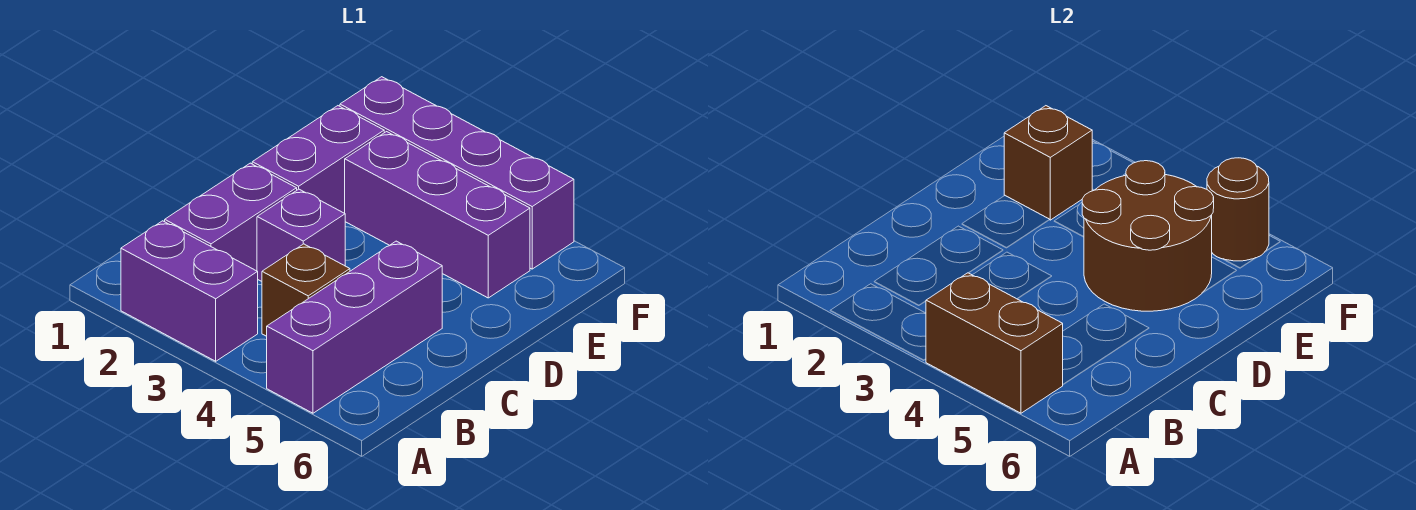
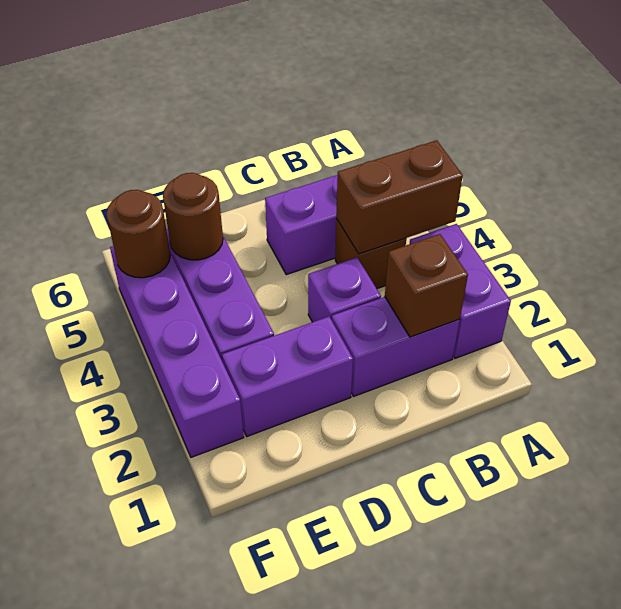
brown 1x2 brick [926,273,1063,413] -> brown 1x2 brick turned to [336,140,463,254]
brown 2x2 round brick [1082,161,1214,311] -> brown 1x1 round brick [163,173,223,260]
brown 1x1 brick [1004,106,1092,220] -> brown 1x1 brick moved to [385,234,468,337]

